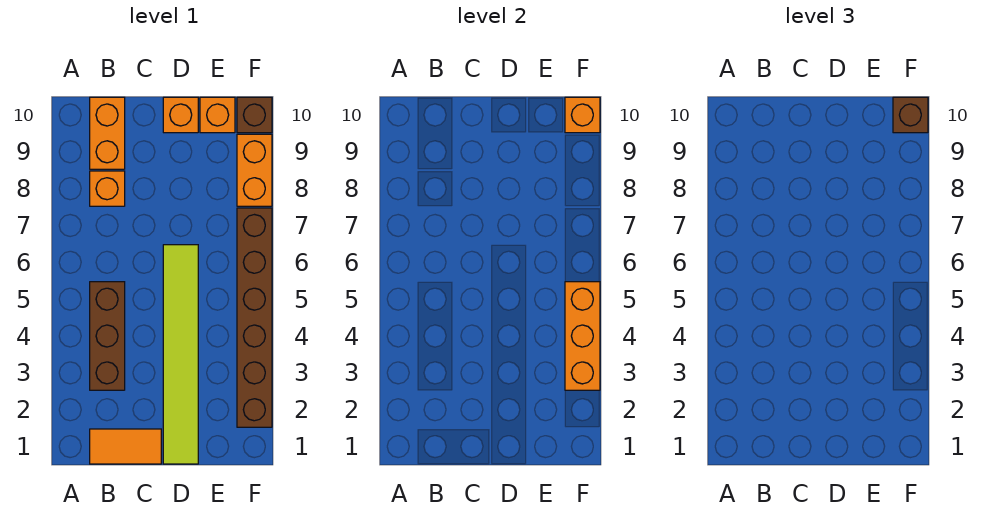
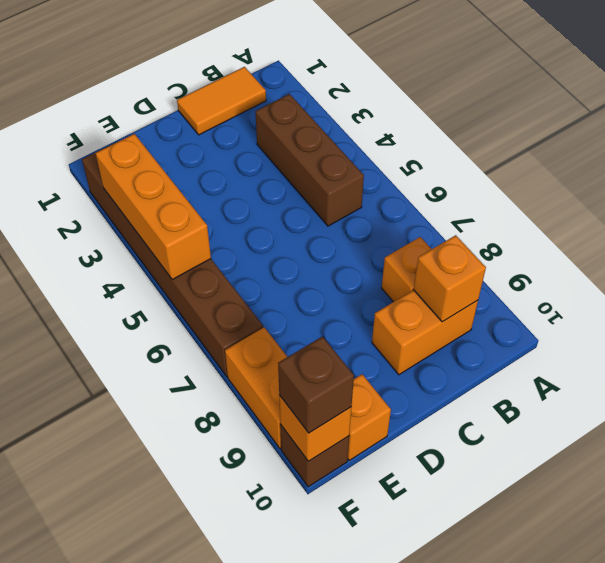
orange 1x2 brick [90,97,125,169] -> orange 1x2 brick turned to [372,290,478,375]
lime 1x6 tile [163,245,198,464] -> none
orange 1x1 brick [163,97,198,133] -> orange 1x1 brick moved to [414,235,486,322]

